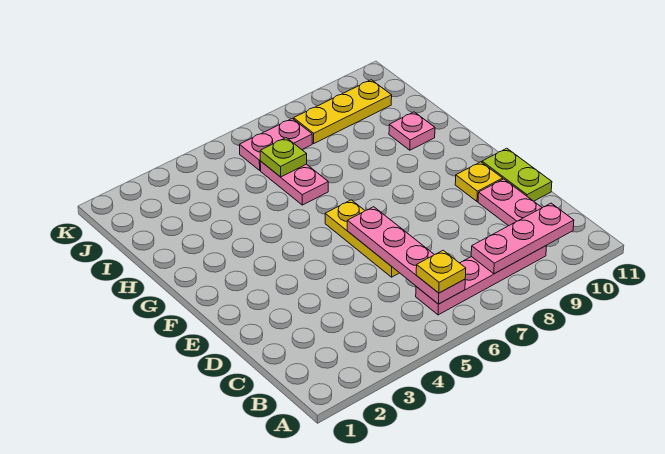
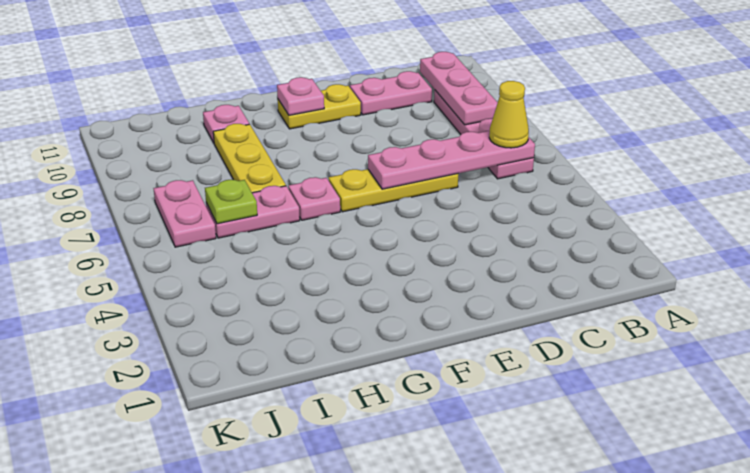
yellow 1x1 plate [416,250,466,293] -> yellow 1x1 cone [489,81,529,148]
lime 1x2 plate [482,148,552,201] -> none
yellow 1x1 plate [455,162,503,202] -> yellow 1x2 plate [278,84,361,129]
none -> pink 1x1 plate [277,77,324,115]
none -> pink 1x1 plate [288,177,340,220]
yellow 1x3 plate [294,80,392,143] -> yellow 1x3 plate moved to [213,124,286,193]

